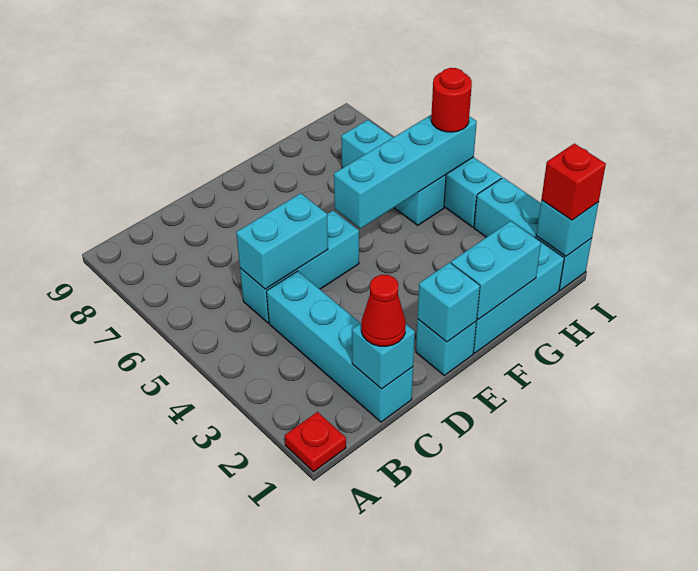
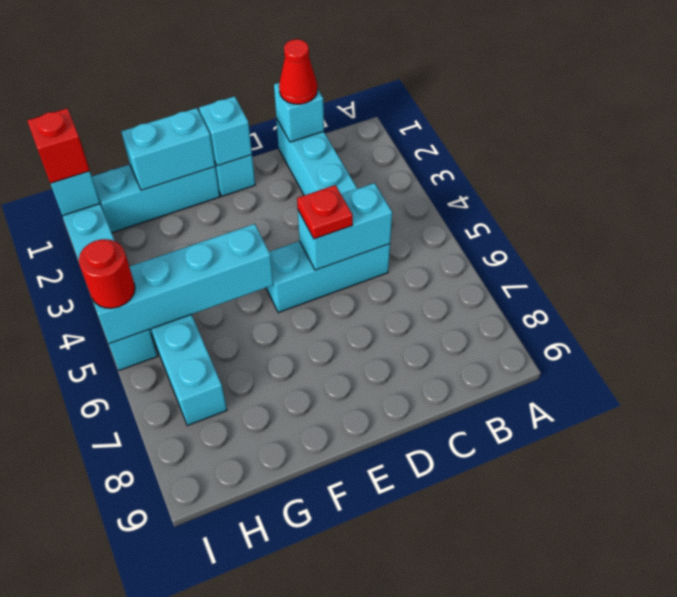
red 1x1 plate [285,412,346,472] -> red 1x1 plate moved to [297,185,353,239]

